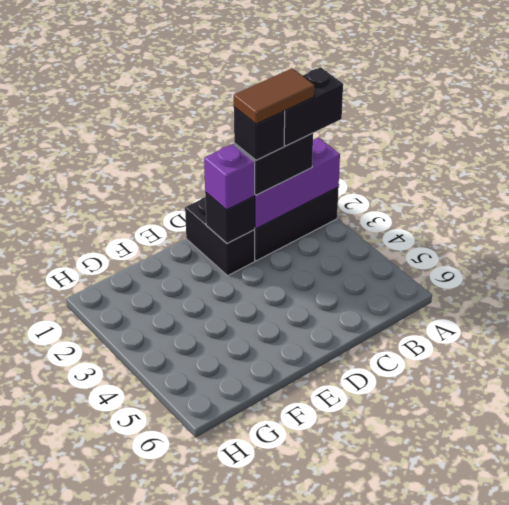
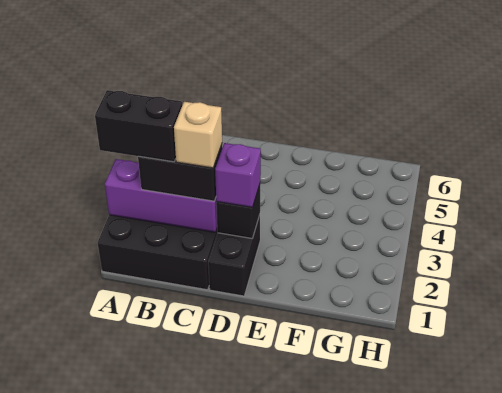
brown 1x2 tile [234,69,315,124] -> none
black 1x1 brick [234,107,285,160] -> tan 1x1 brick [174,102,222,168]

